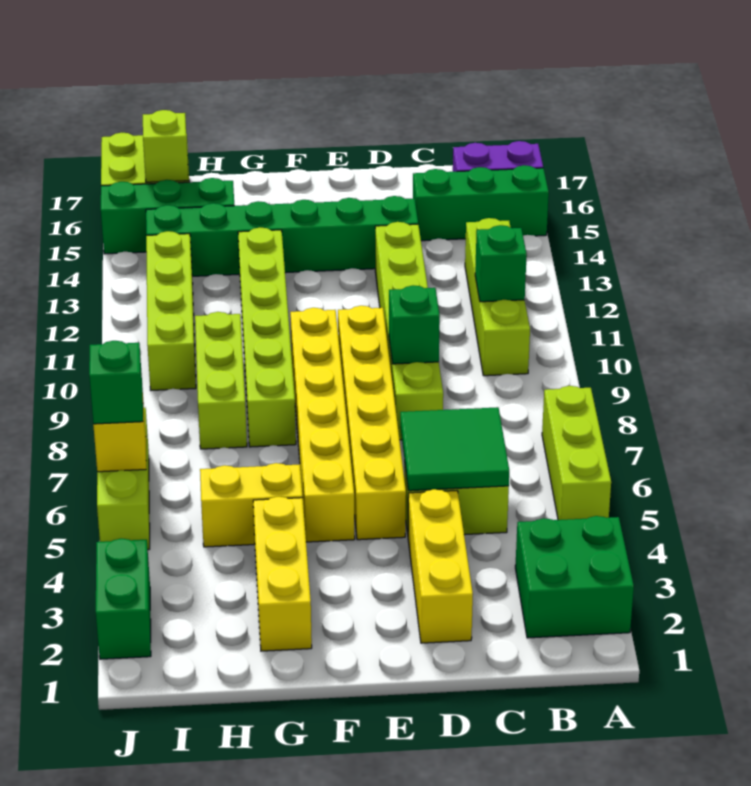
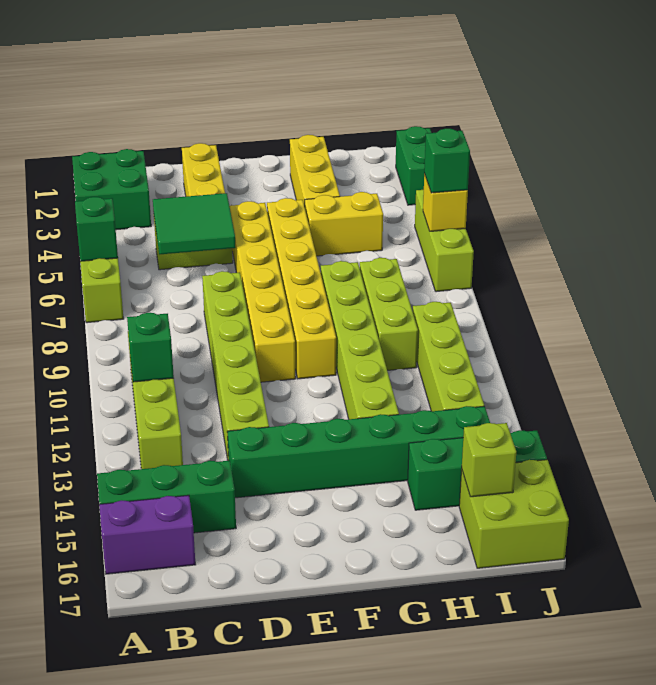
green 1x1 brick [389,285,440,364] -> green 1x1 brick moved to [75,197,118,261]

